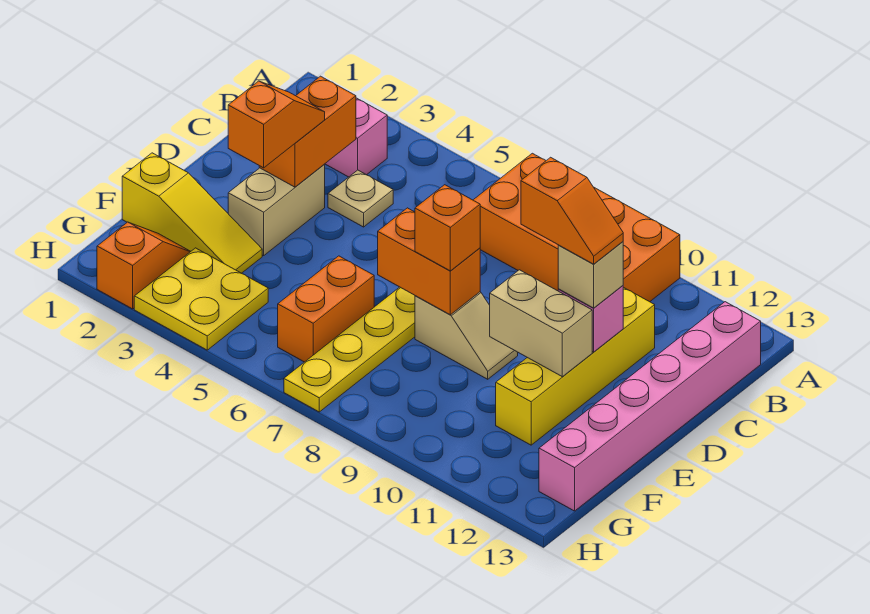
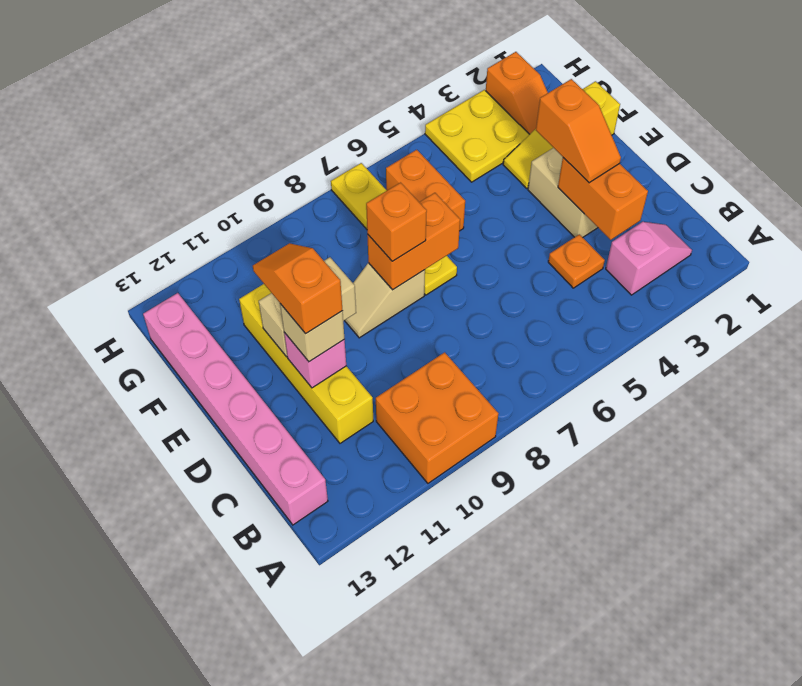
orange 2x4 brick [474,153,680,302] -> orange 2x2 brick [376,352,498,483]
tan 1x1 plate [328,170,393,227] -> orange 1x1 plate [548,234,605,288]
orange 1x2 slope [521,157,623,264] -> orange 1x2 slope turned to [253,243,343,334]

